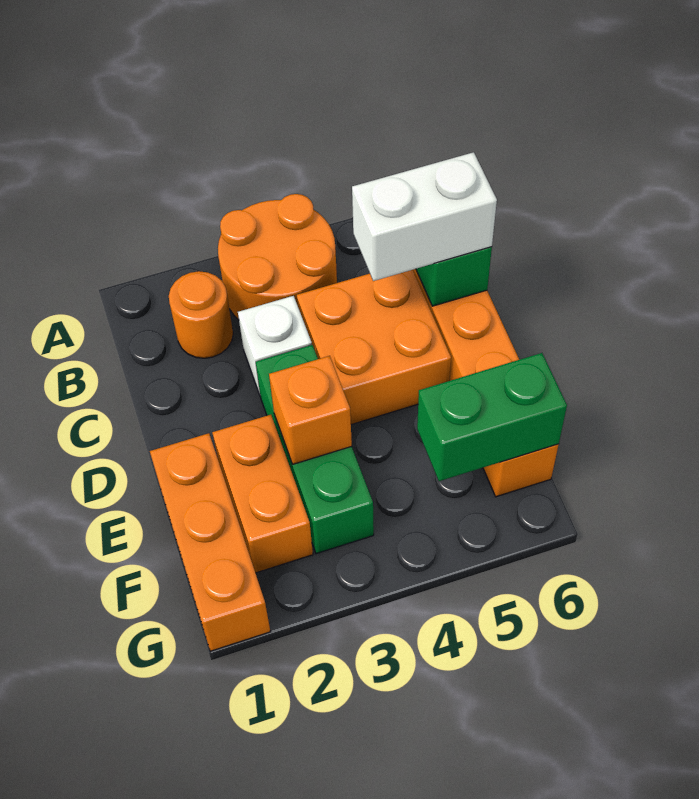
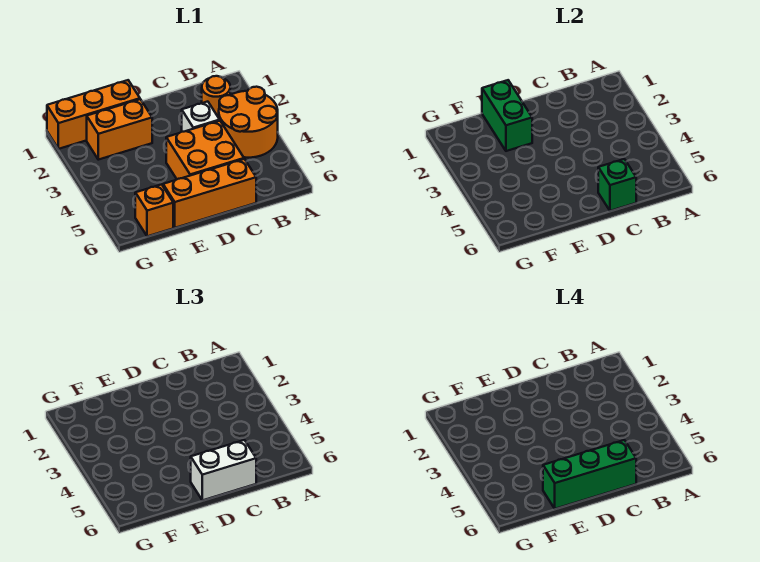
white 1x2 brick [352,152,497,281] -> white 1x2 brick turned to [191,440,256,500]
green 1x3 brick [256,345,374,554] -> green 1x3 brick moved to [543,440,636,509]
orange 1x1 brick [269,356,352,465] -> none
green 1x2 brick [417,353,567,481] -> green 1x2 brick moved to [482,80,532,151]

